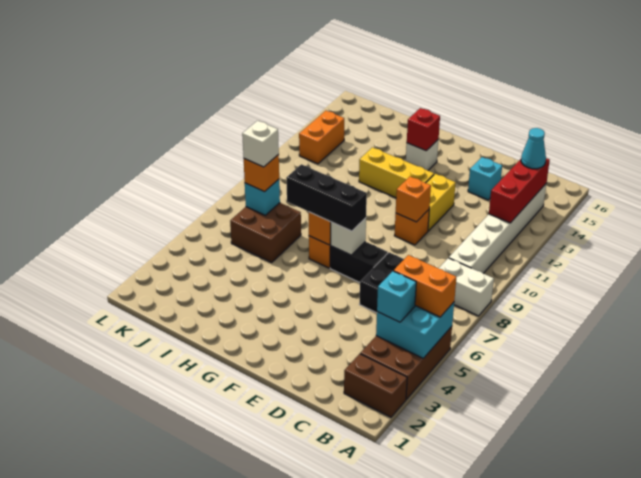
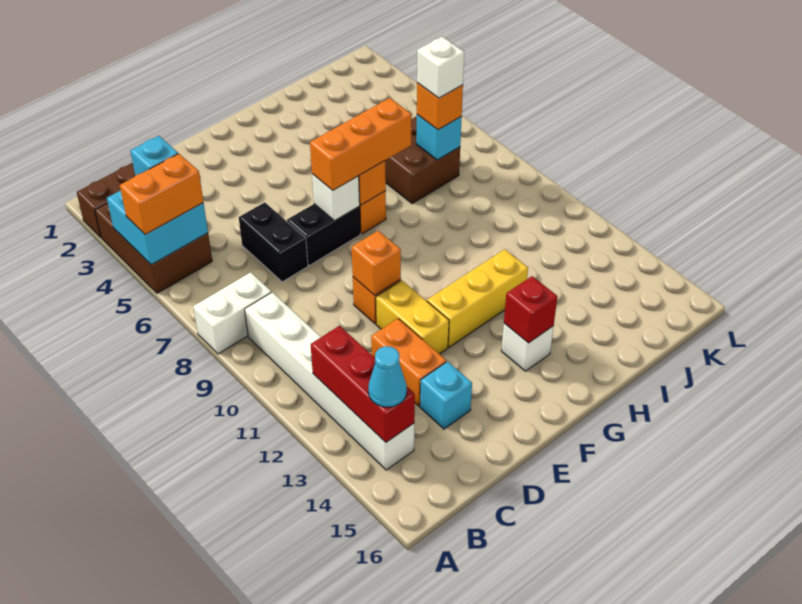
black 1x3 brick [286,164,367,231] -> orange 1x3 brick [310,98,412,190]
orange 1x2 brick [299,111,344,164] -> orange 1x2 brick moved to [371,319,446,406]

